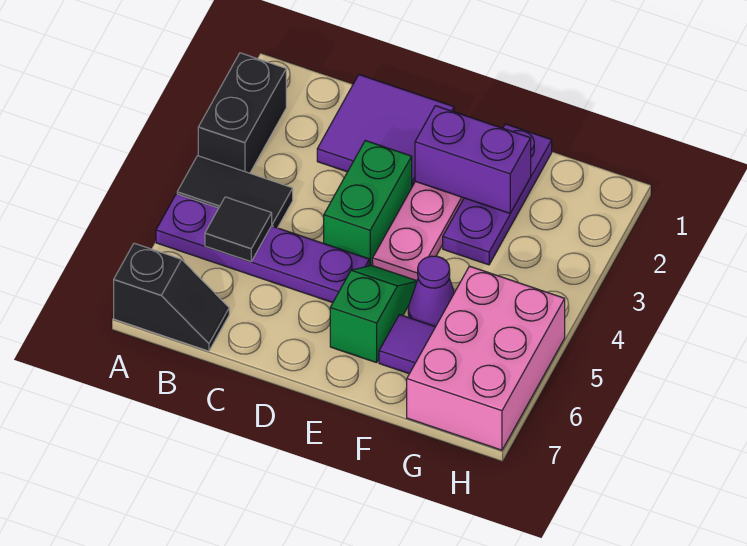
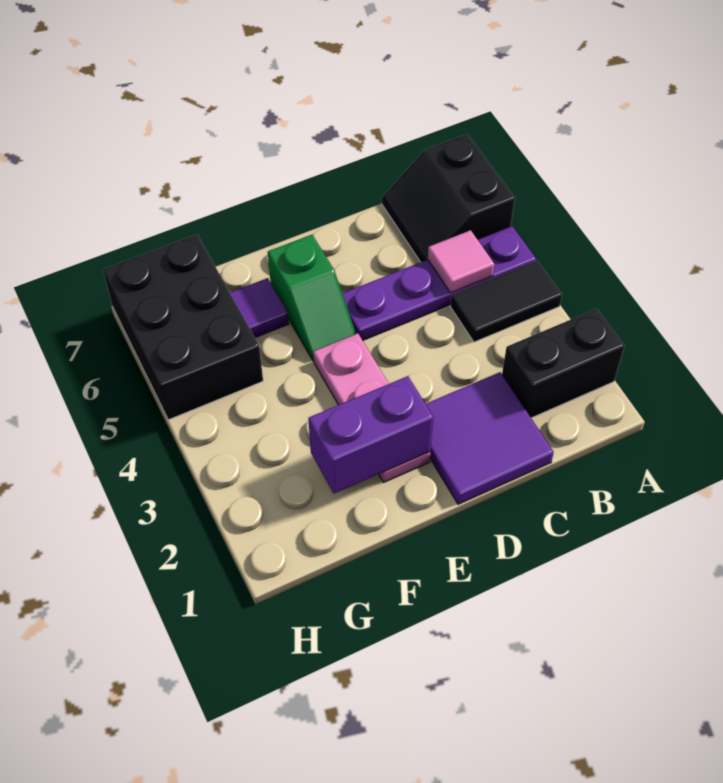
black 1x2 brick [198,53,286,173] -> black 1x2 brick turned to [502,309,624,418]
black 1x2 slope [114,243,229,351] -> black 2x2 slope [382,134,515,262]
black 1x1 tile [205,197,272,262] -> pink 1x1 tile [428,230,494,293]
green 1x2 brick [324,141,412,266] -> none
purple 1x3 plate [443,124,552,265] -> none
purple 1x1 cone [408,256,454,327] -> none
pink 2x3 brick [407,266,565,450] -> black 2x3 brick [103,235,263,420]

